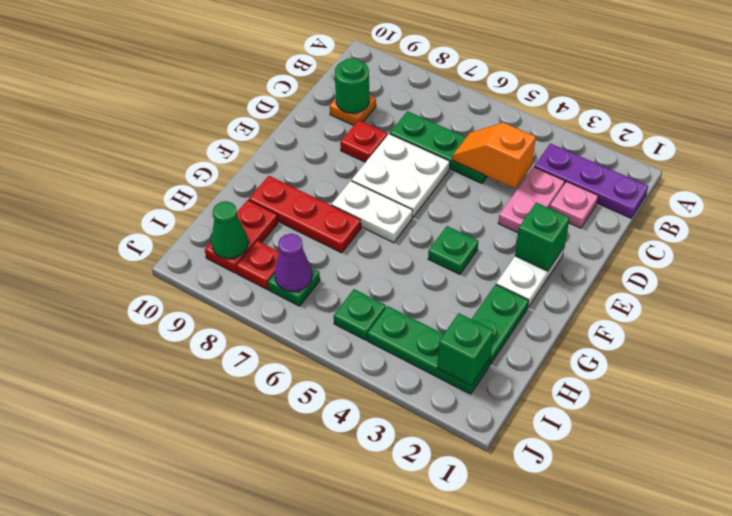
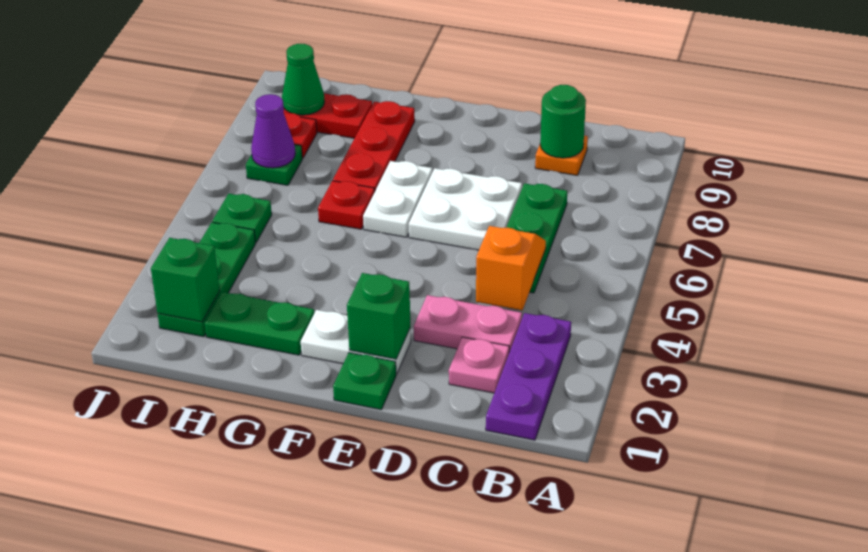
red 1x1 plate [340,120,387,162] -> red 1x1 plate moved to [318,181,375,229]
green 1x1 plate [428,226,478,274] -> green 1x1 plate moved to [333,353,396,409]

